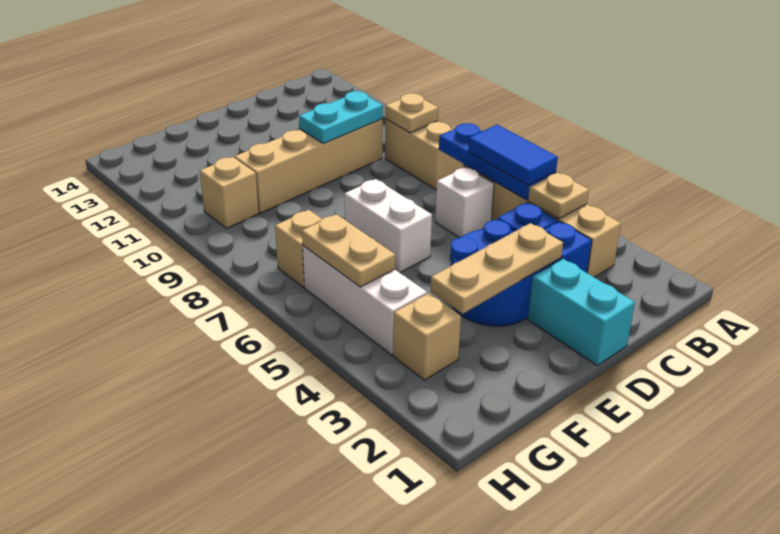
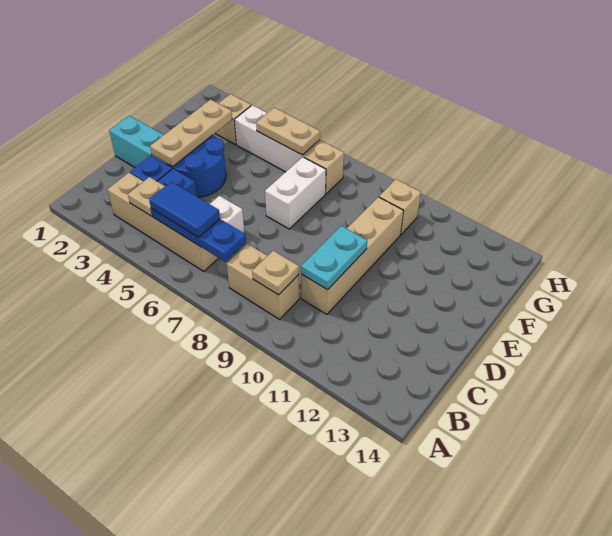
white 1x2 brick [345,179,432,273] -> white 1x2 brick turned to [265,157,326,229]

